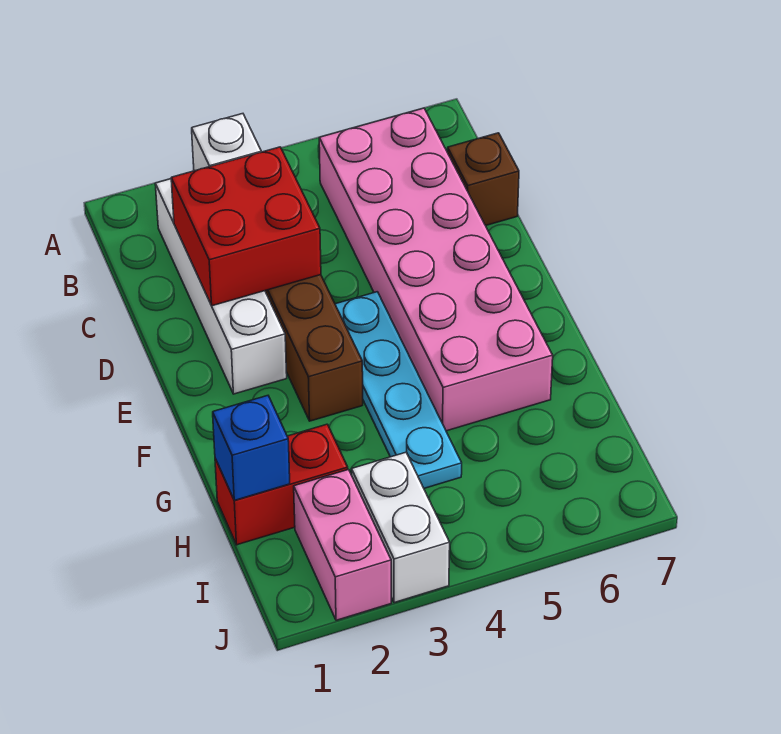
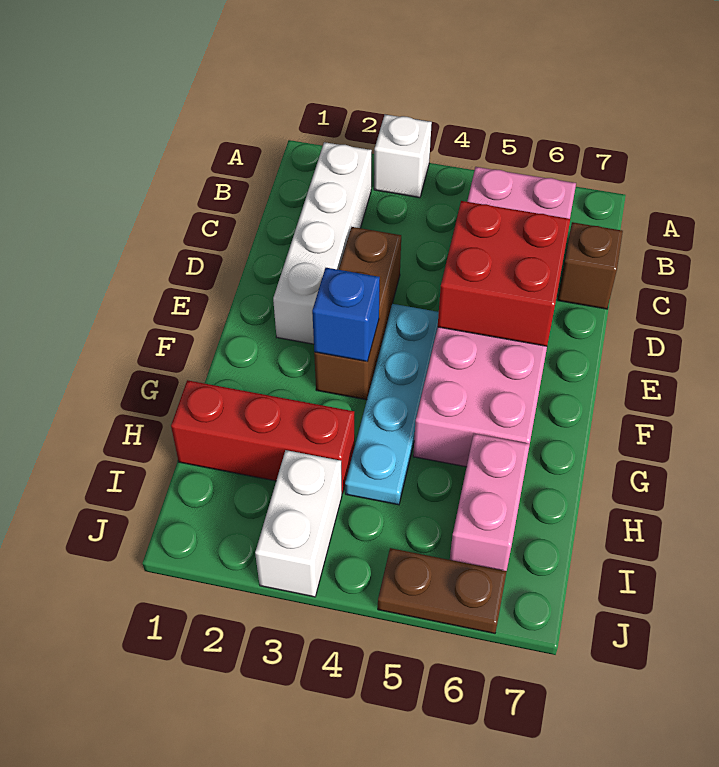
red 2x2 brick [171,147,321,306] -> red 2x2 brick moved to [438,201,570,346]
red 1x2 brick [215,424,348,545] -> red 1x3 brick [171,380,355,494]
blue 1x1 brick [213,396,290,500] -> blue 1x1 brick moved to [312,268,380,362]
pink 1x2 brick [294,470,391,620] -> pink 1x2 brick moved to [450,434,530,571]
none -> brown 1x2 plate [378,548,507,633]

